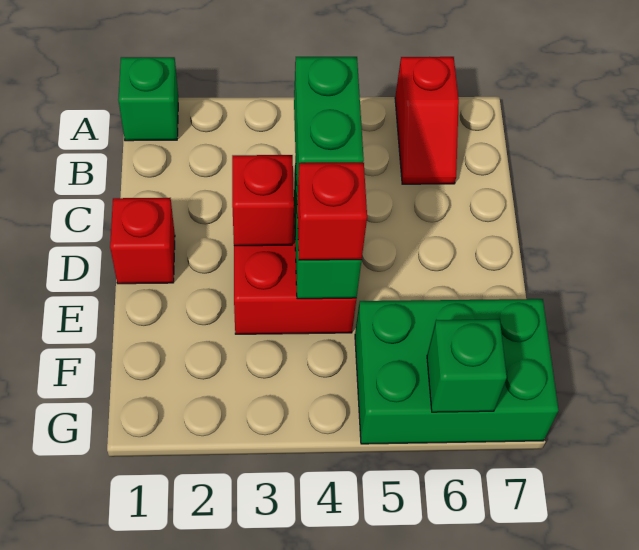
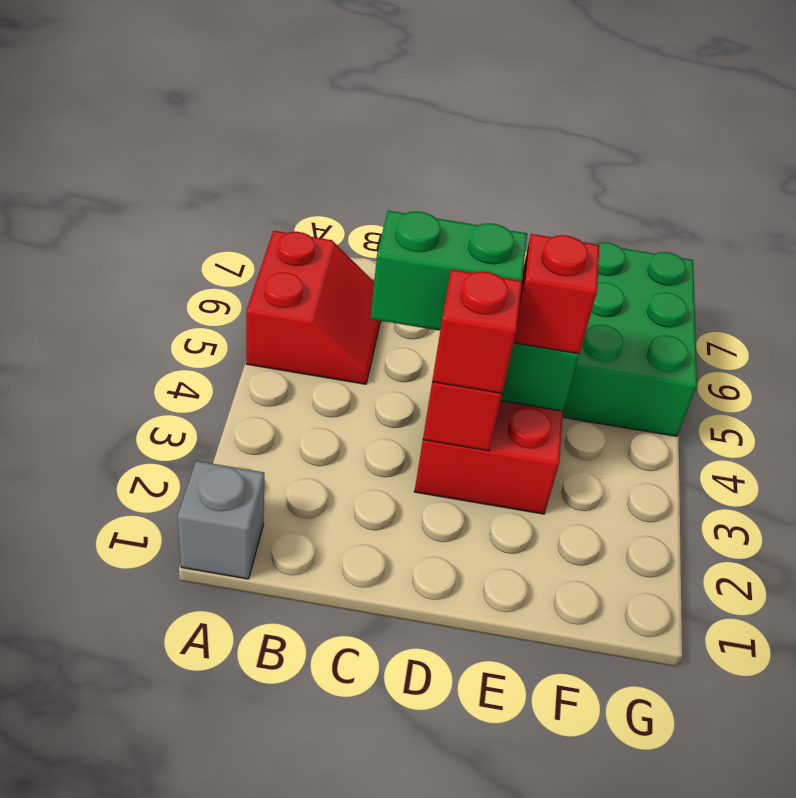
green 1x1 brick [118,57,178,141] -> grey 1x1 brick [177,461,264,579]
red 1x2 slope [395,57,459,184] -> red 2x2 slope [246,231,381,384]
red 1x1 brick [110,198,175,284] -> red 1x1 brick moved to [432,269,522,393]
green 1x1 brick [427,319,507,412] -> none

